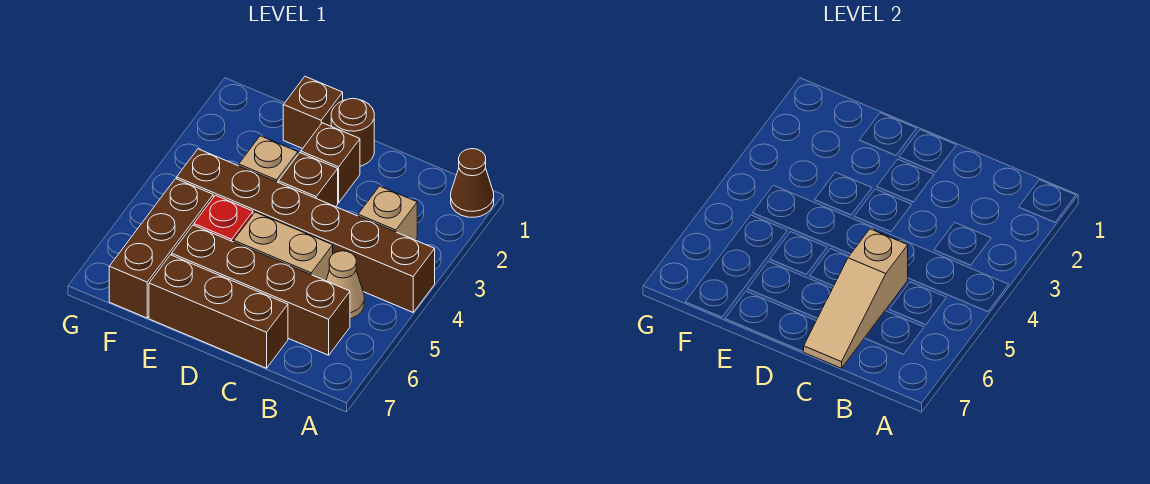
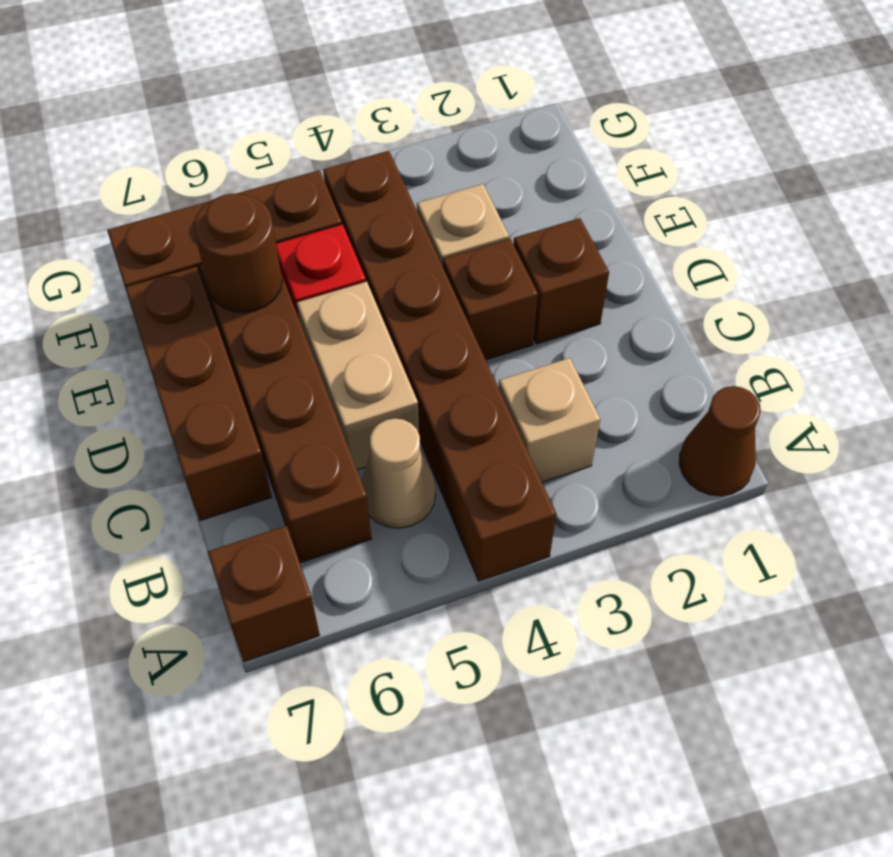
tan 1x3 slope [804,229,908,368] -> none
brown 1x1 round brick [331,98,374,166] -> brown 1x1 round brick moved to [194,194,282,313]
brown 1x1 brick [283,77,343,149] -> brown 1x1 brick moved to [208,526,320,662]

